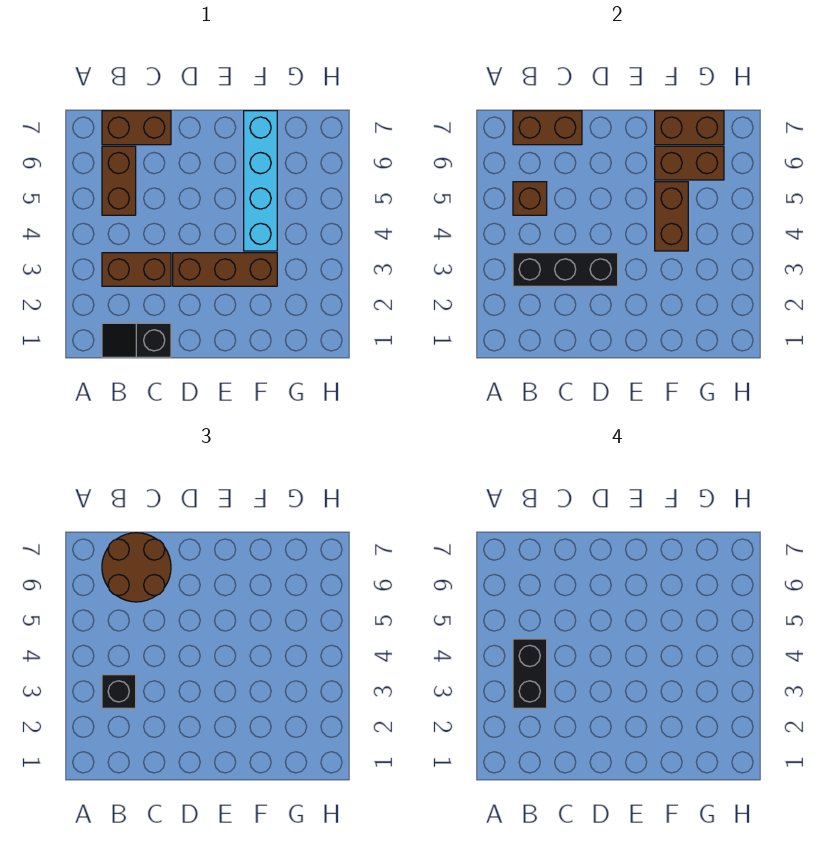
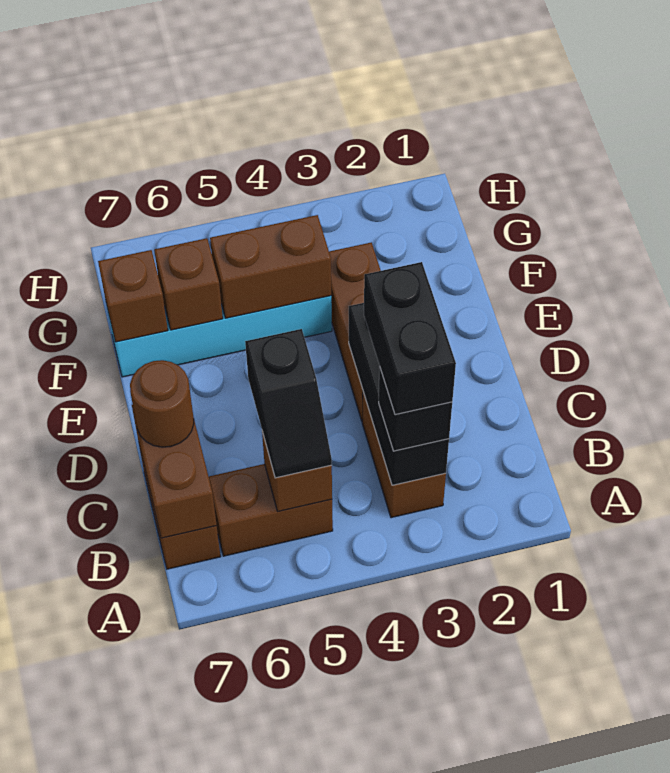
black 1x2 slope [102,323,171,357] -> black 1x2 slope moved to [245,329,332,478]
black 1x2 brick [513,639,547,708] -> black 1x2 brick turned to [364,262,456,415]
brown 2x2 round brick [102,533,171,602] -> brown 1x1 round brick [130,360,194,447]
brown 1x2 brick [655,146,724,180] -> brown 1x1 brick [154,238,223,330]
brown 1x2 brick [655,111,724,145] -> brown 1x1 brick [98,250,168,342]

